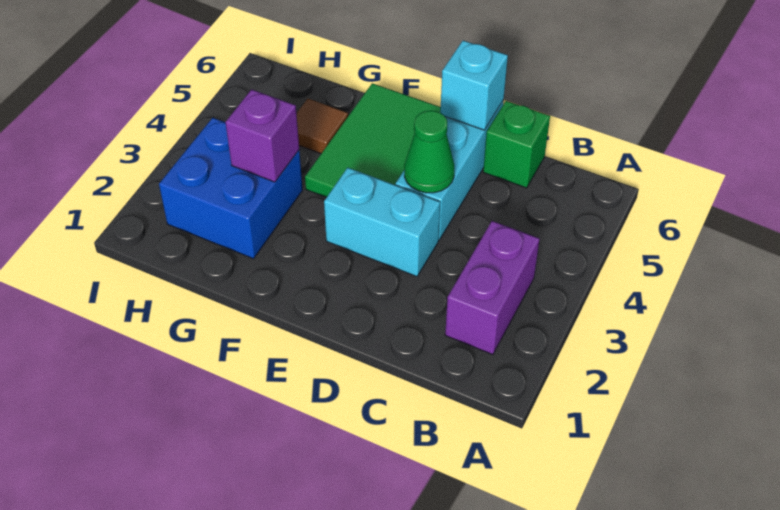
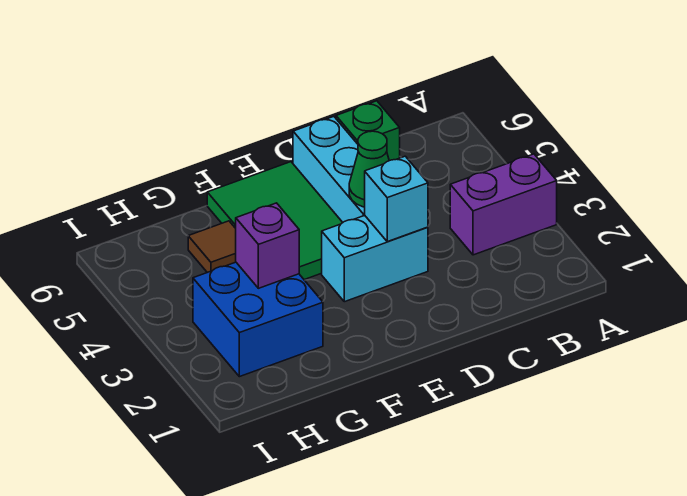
purple 1x2 brick [445,221,540,355] -> purple 1x2 brick turned to [450,154,557,255]
cyan 1x1 brick [440,41,508,130] -> cyan 1x1 brick moved to [365,156,428,242]

